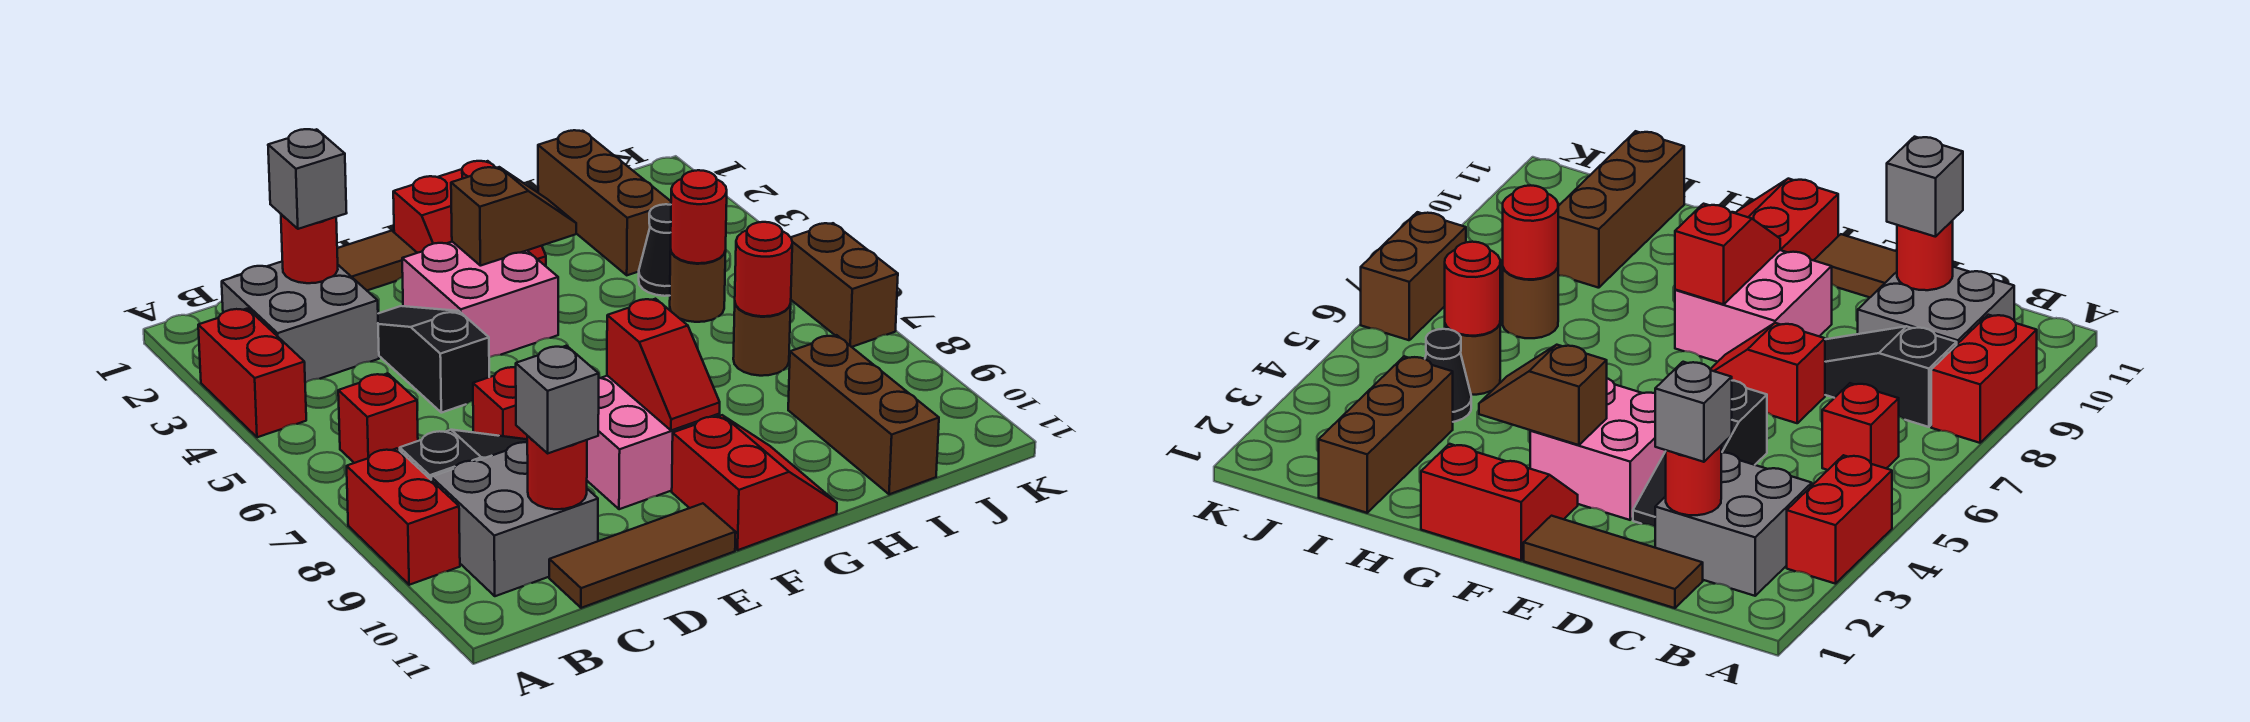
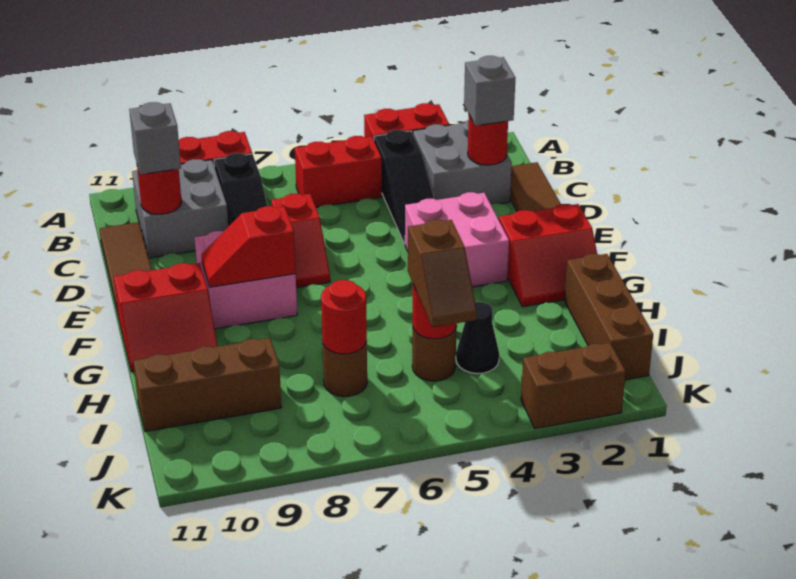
red 1x1 brick [338,373,418,463] -> red 1x2 brick [295,136,382,207]
black 1x3 slope [378,306,489,413] -> black 1x3 slope turned to [374,130,434,244]
red 2x2 slope [393,161,546,266] -> red 2x2 slope turned to [499,204,597,307]
brown 1x2 slope [451,167,576,266] -> brown 1x2 slope moved to [408,220,477,327]
brown 1x3 brick [538,130,671,275] -> brown 1x3 brick turned to [564,254,653,380]
brown 1x2 brick [791,223,898,347] -> brown 1x2 brick moved to [521,343,626,429]

